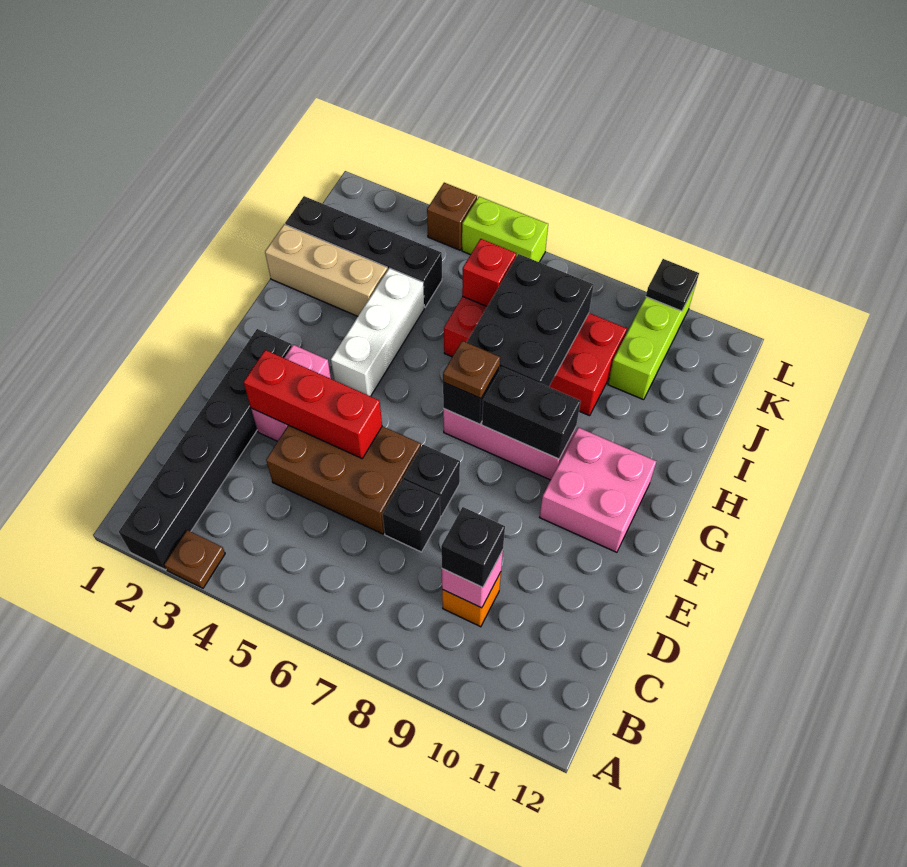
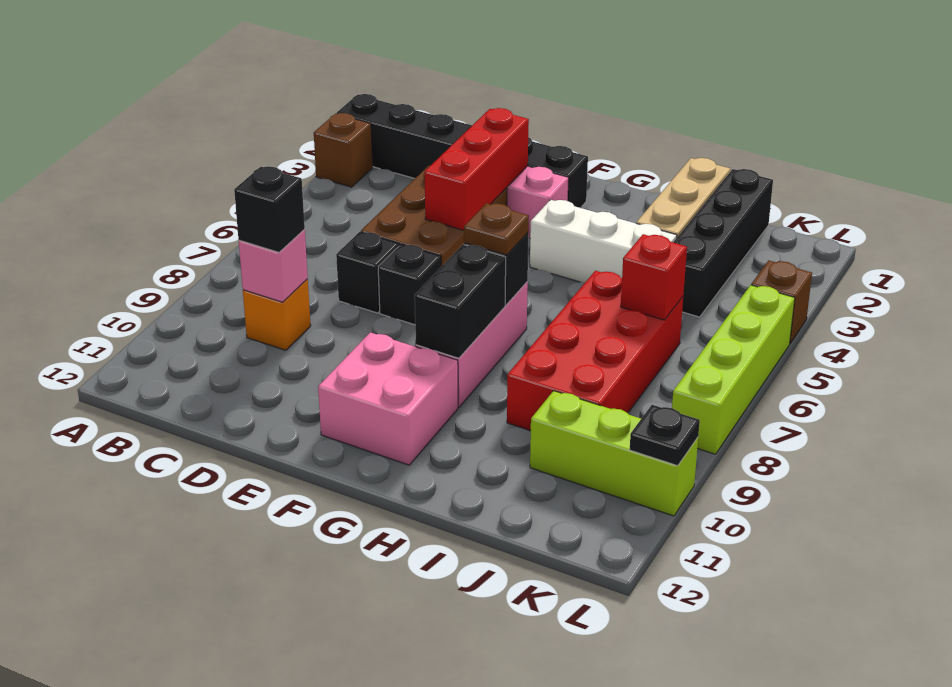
brown 1x1 plate [164,530,225,588] -> brown 1x1 brick [314,113,373,187]
black 2x3 brick [467,254,594,387] -> none
lime 1x2 brick [462,197,548,262] -> lime 1x4 brick [672,285,795,454]

